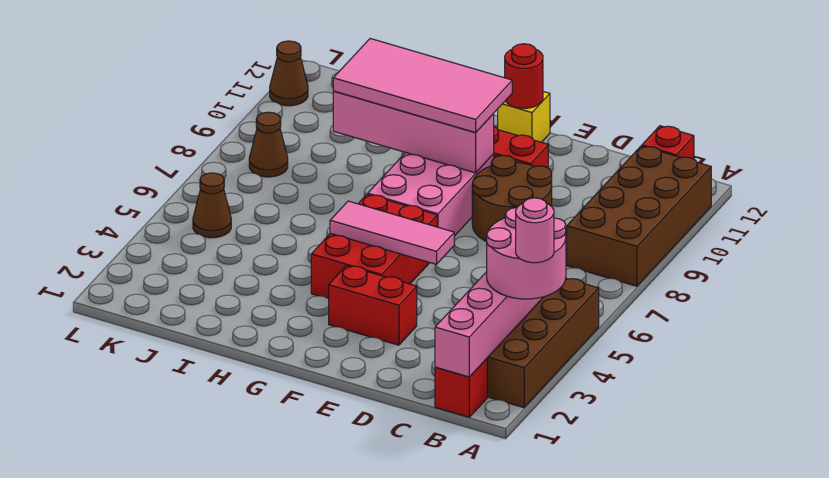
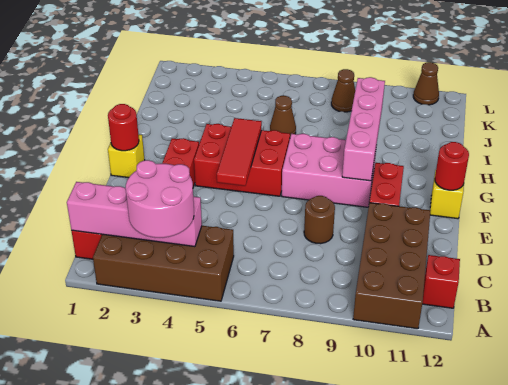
pink 1x1 round brick [516,198,554,263] -> none
brown 2x4 brick [567,146,711,286] -> brown 2x4 brick turned to [353,203,431,329]
brown 2x2 round brick [472,155,552,242] -> brown 1x1 round brick [304,196,335,244]
pink 1x3 tile [330,201,454,264] -> red 1x3 tile [217,118,262,186]
none -> yellow 1x1 brick [108,134,144,178]
none -> red 1x1 round brick [108,104,139,151]
pink 2x4 tile [333,39,512,133] -> none
brown 1x1 cone [193,173,231,238] -> brown 1x1 cone moved to [270,96,296,137]

